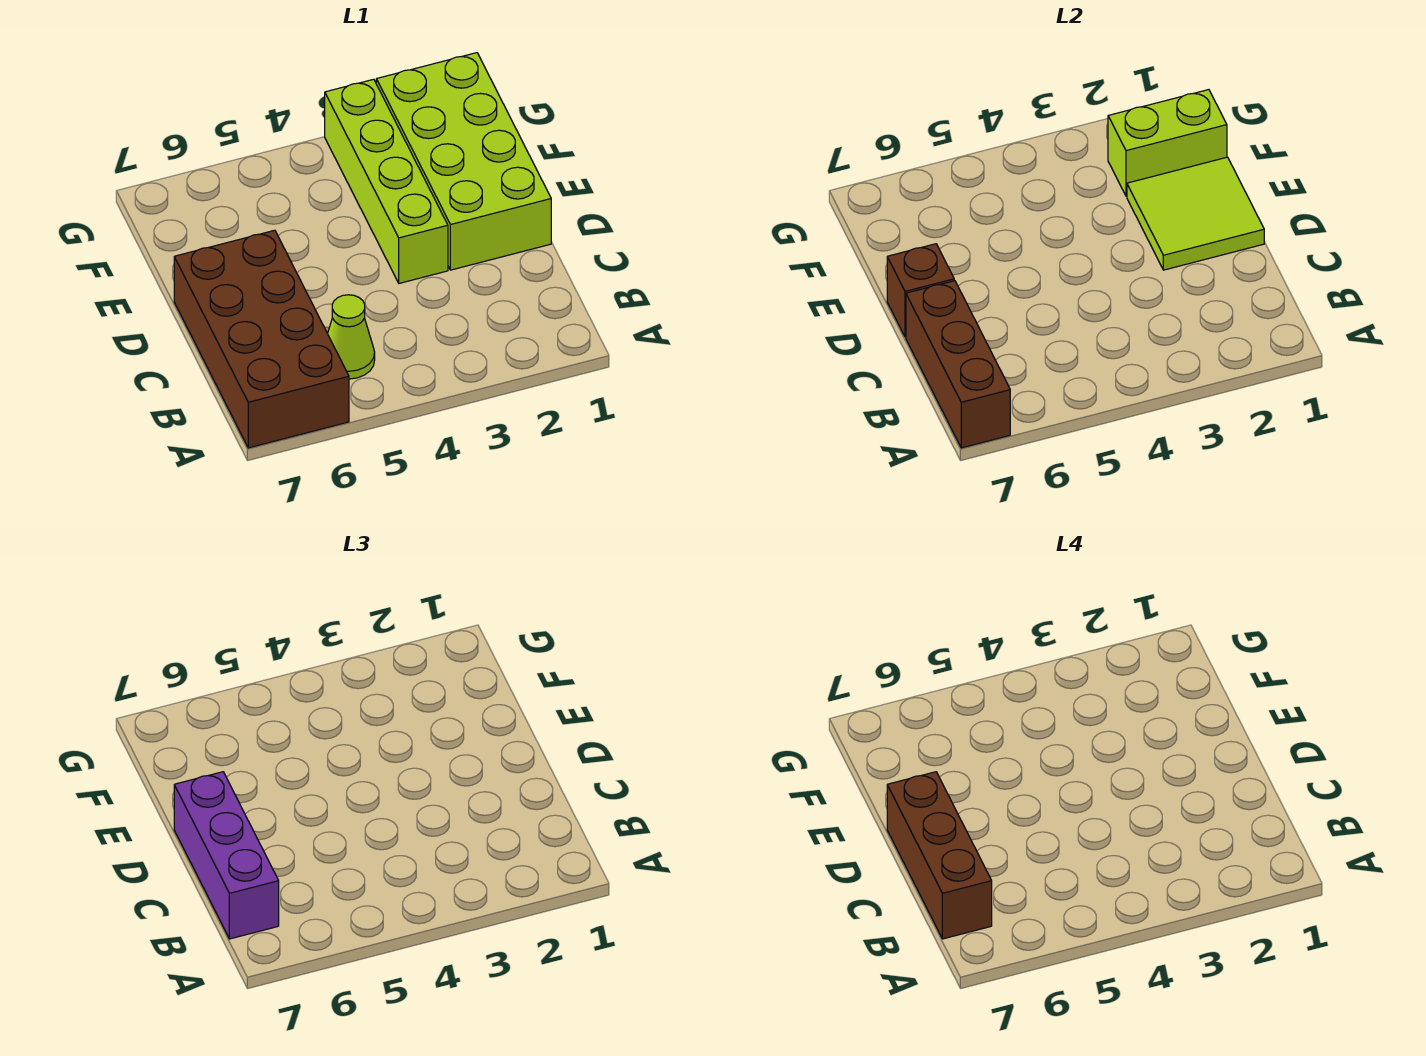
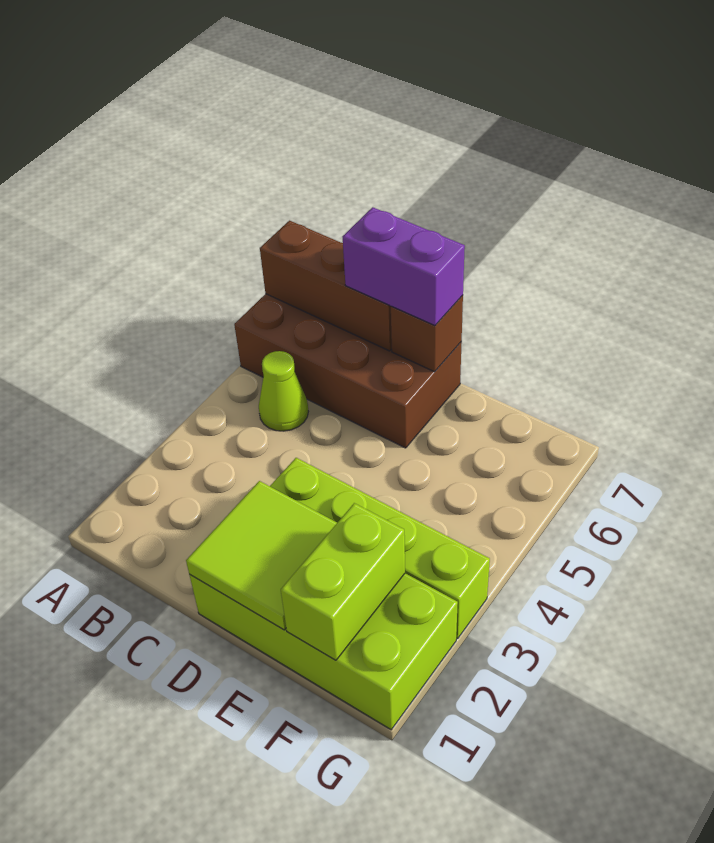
purple 1x3 brick [174,772,279,939] -> purple 1x2 brick [343,207,465,326]
brown 1x3 brick [887,772,992,939] -> none

